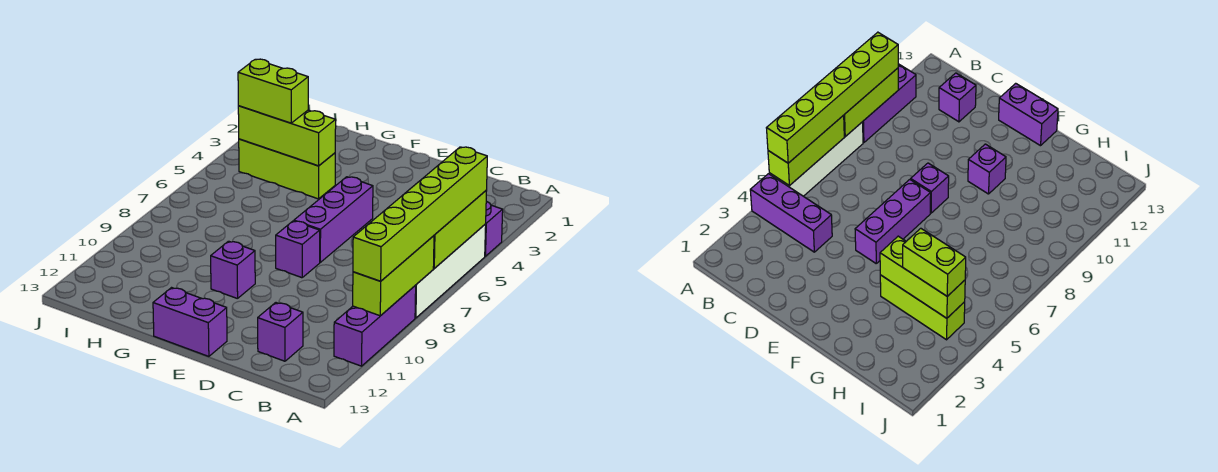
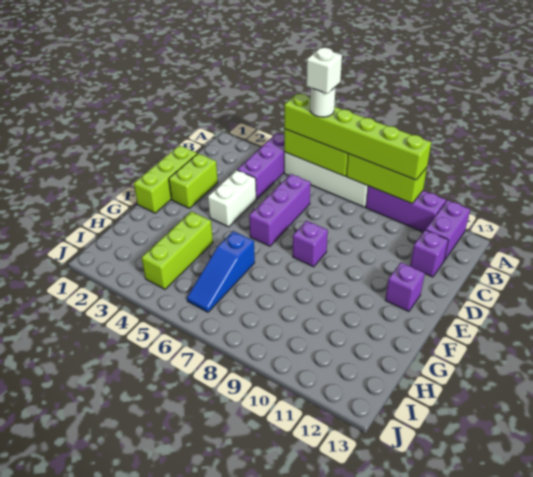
none -> white 1x1 round brick [310,87,336,117]
none -> white 1x1 brick [306,48,342,94]
none -> white 1x2 brick [208,170,256,227]
purple 1x3 brick [294,177,373,262] -> purple 1x3 brick turned to [249,174,311,246]
purple 1x2 brick [153,288,227,356] -> purple 1x2 brick moved to [426,200,470,261]
purple 1x1 brick [211,241,255,299] -> purple 1x1 brick moved to [385,263,425,312]
lime 1x3 brick [238,106,336,166] -> lime 1x3 brick moved to [134,145,197,213]
none -> blue 1x3 slope [187,231,255,312]
lime 1x2 brick [238,59,308,123] -> lime 1x2 brick moved to [169,153,218,208]

